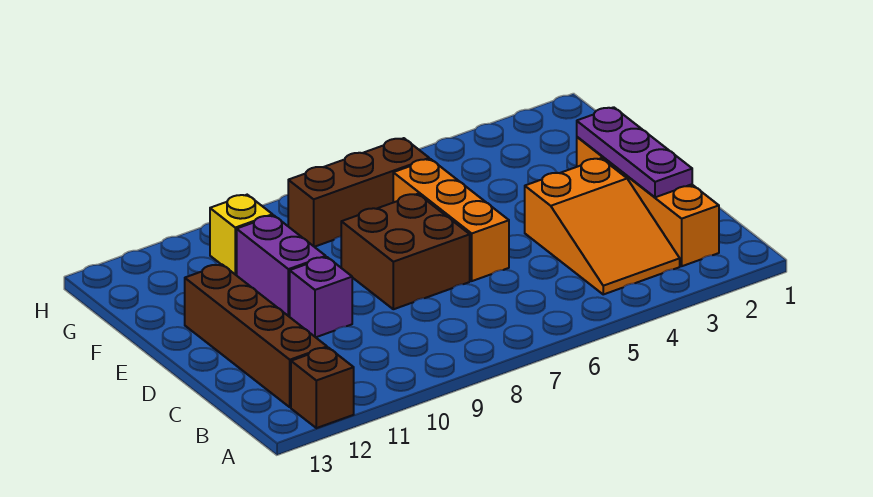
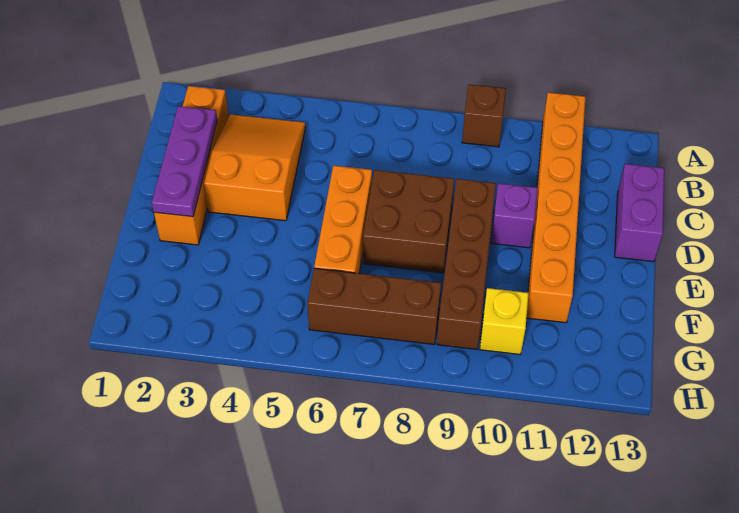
none -> orange 1x6 brick [527,93,586,323]
brown 1x1 brick [291,348,354,428] -> brown 1x1 brick moved to [462,84,506,147]
brown 1x4 brick [185,264,327,407] -> brown 1x4 brick moved to [437,179,496,349]
purple 1x2 brick [237,215,326,317] -> purple 1x2 brick moved to [615,164,664,262]

